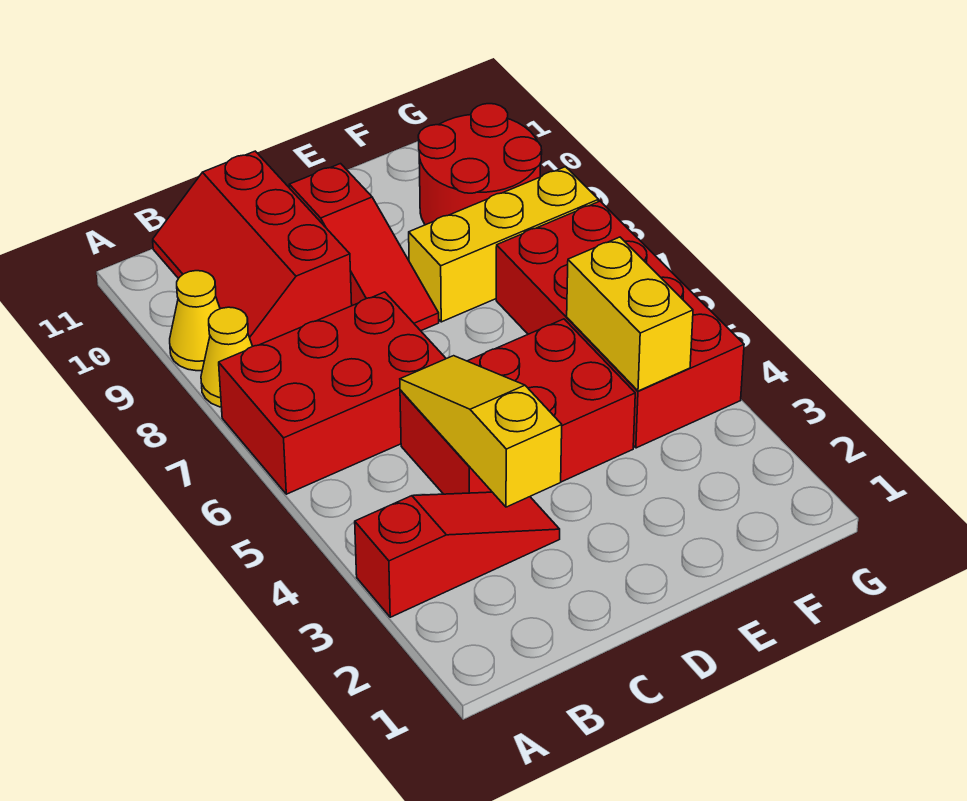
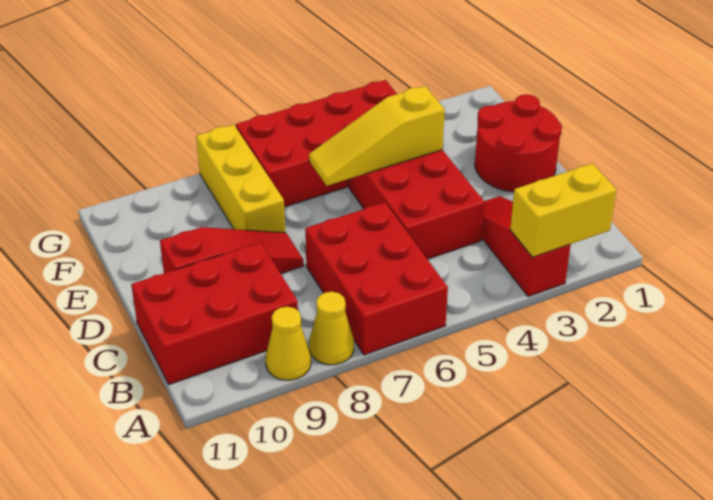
red 2x3 slope [153,151,352,346] -> red 2x3 brick [131,242,298,384]
yellow 1x3 slope [400,356,562,507] -> yellow 1x3 slope moved to [309,86,445,186]
yellow 1x2 brick [567,237,693,391] -> yellow 1x2 brick moved to [510,163,616,257]
red 2x2 round brick [418,104,542,225] -> red 2x2 round brick moved to [475,94,562,192]

